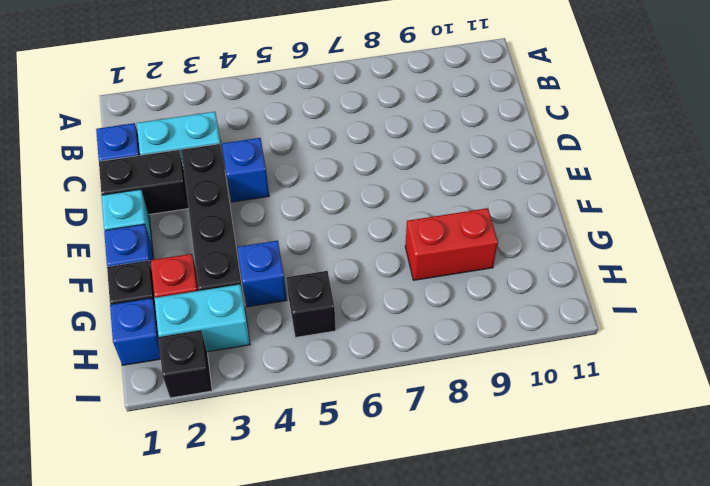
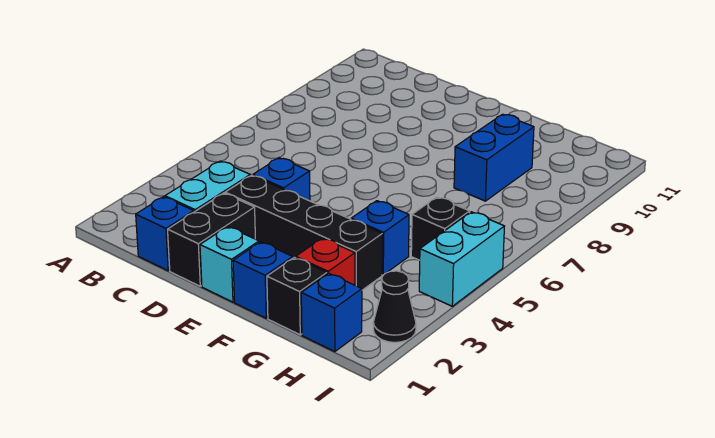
red 1x2 brick [405,208,498,280] -> blue 1x2 brick [454,114,534,201]
cyan 1x2 brick [155,284,250,352] -> cyan 1x2 brick moved to [419,212,504,306]
black 1x1 brick [159,330,212,398] -> black 1x1 cone [373,271,416,342]

